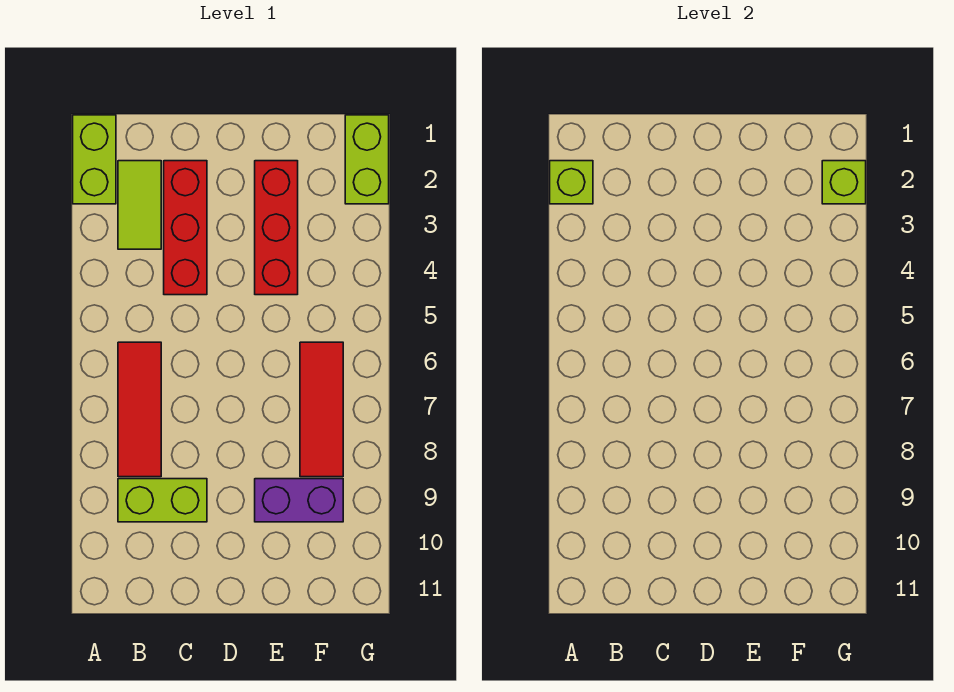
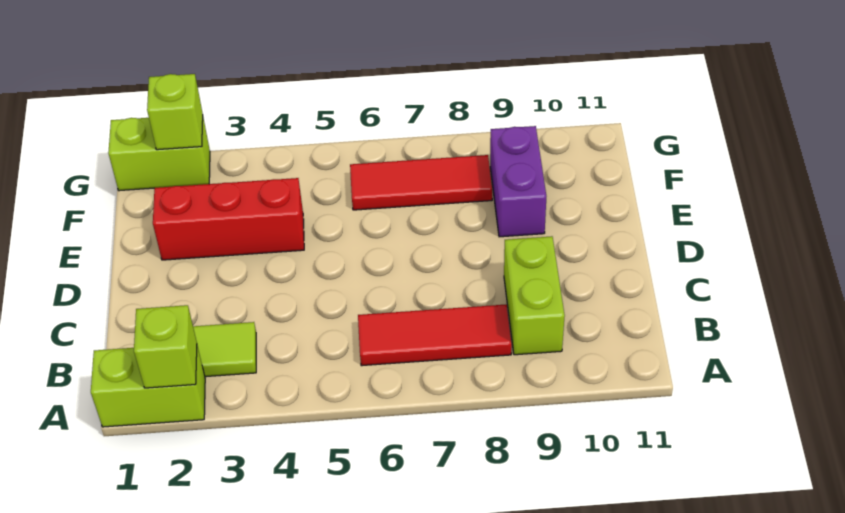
red 1x3 brick [164,161,207,295] -> none

